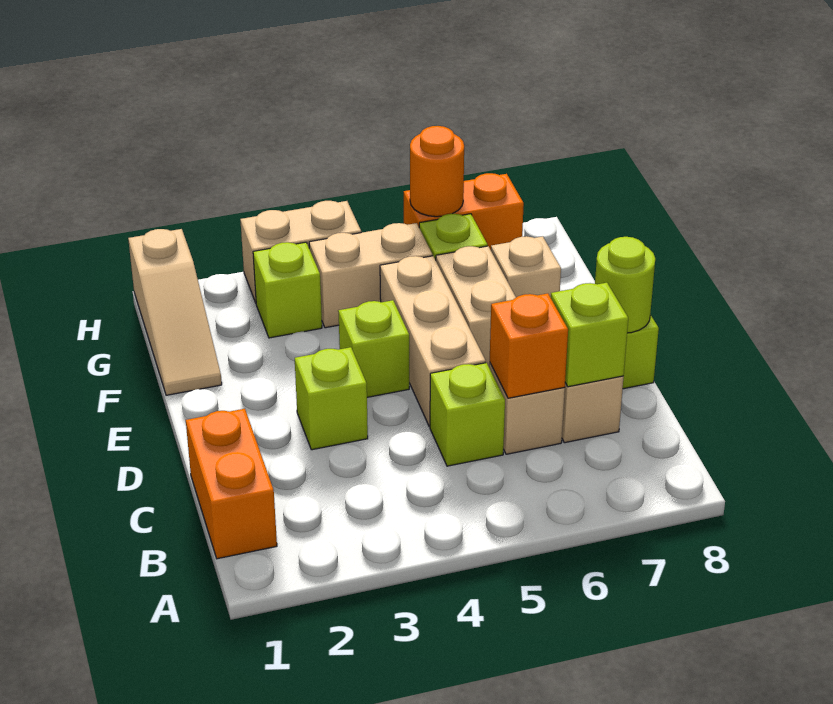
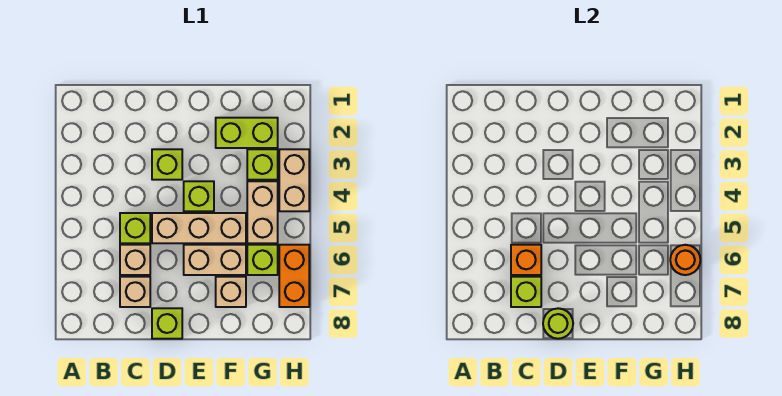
orange 1x2 brick [186,409,277,559] -> none
tan 1x3 slope [128,229,222,395] -> none
none -> lime 1x2 brick [216,118,278,148]

